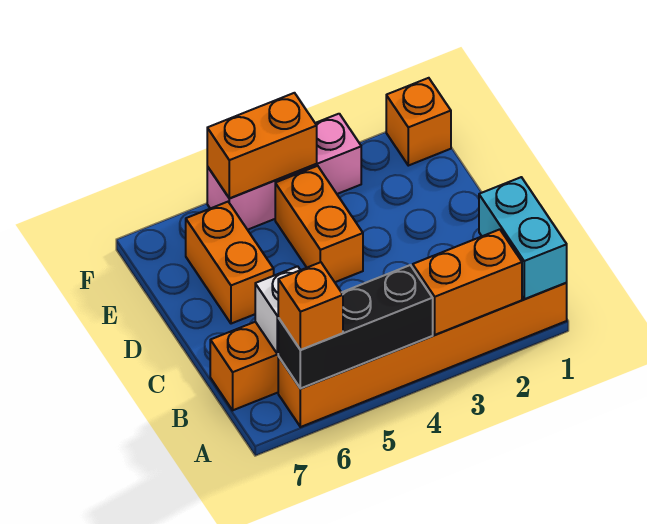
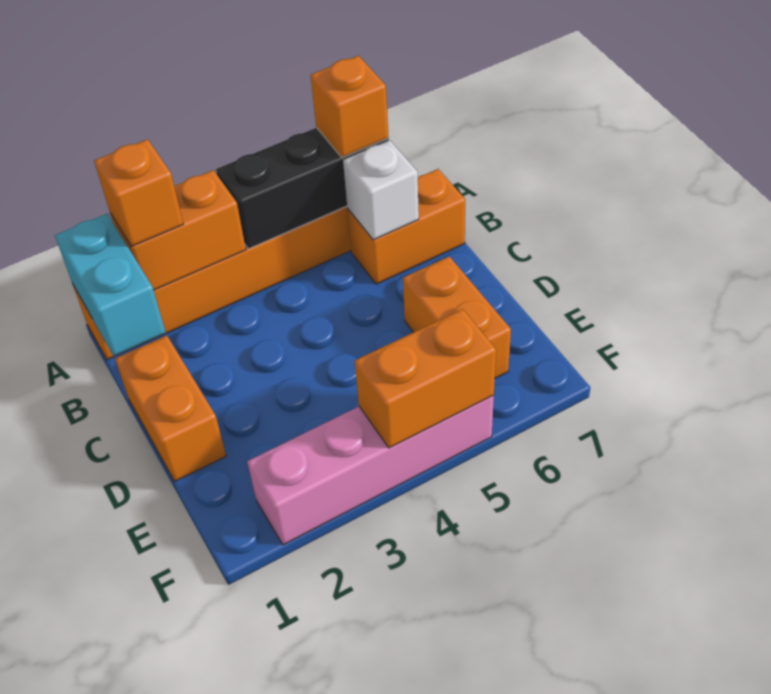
orange 1x2 brick [275,166,363,282] -> orange 1x2 brick moved to [115,335,226,481]
orange 1x1 brick [386,78,451,166] -> orange 1x1 brick moved to [94,139,183,247]
pink 1x3 brick [207,114,361,230] -> pink 1x4 brick [247,396,494,545]

